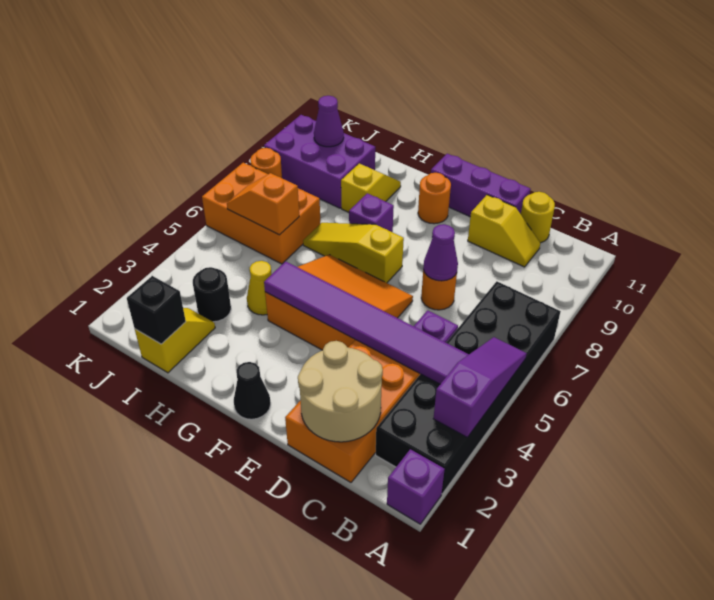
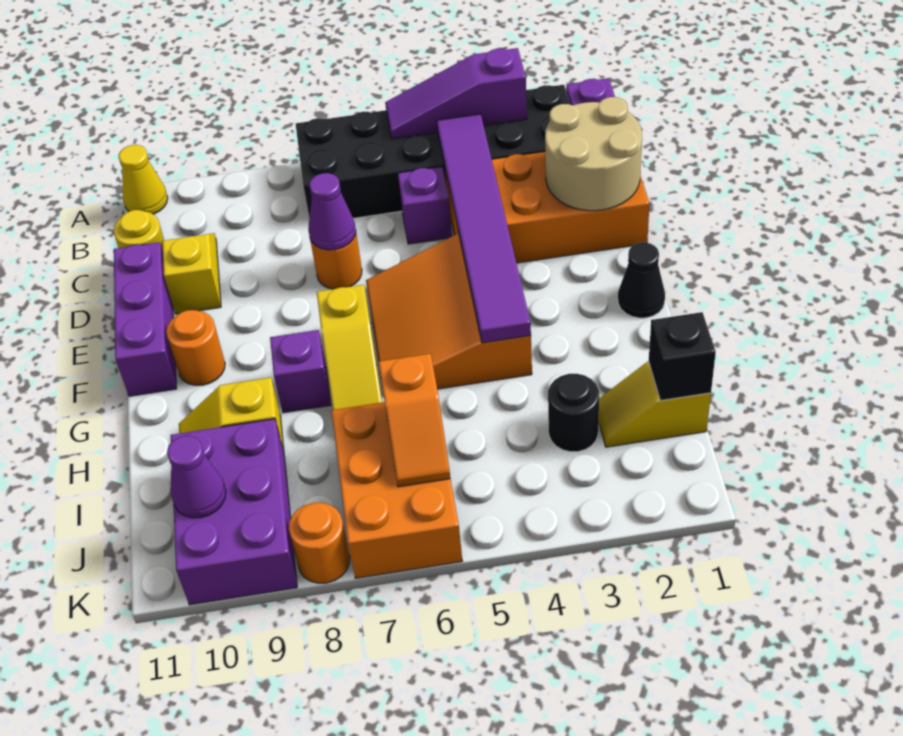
yellow 1x1 cone [247,261,272,315] -> yellow 1x1 cone moved to [119,145,168,214]

